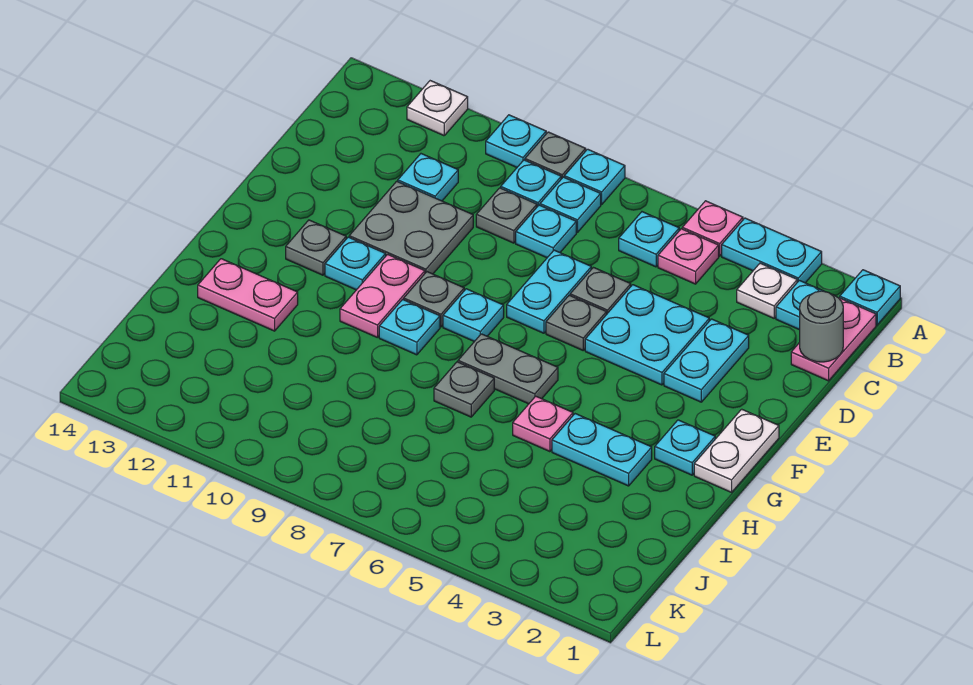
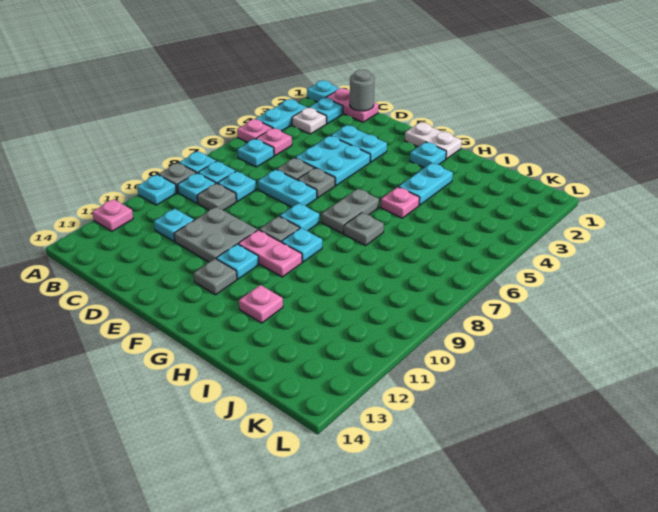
white 1x1 plate [407,81,468,136] -> pink 1x1 plate [92,199,133,231]
pink 1x2 plate [198,259,298,331] -> pink 1x1 plate [239,285,283,323]

